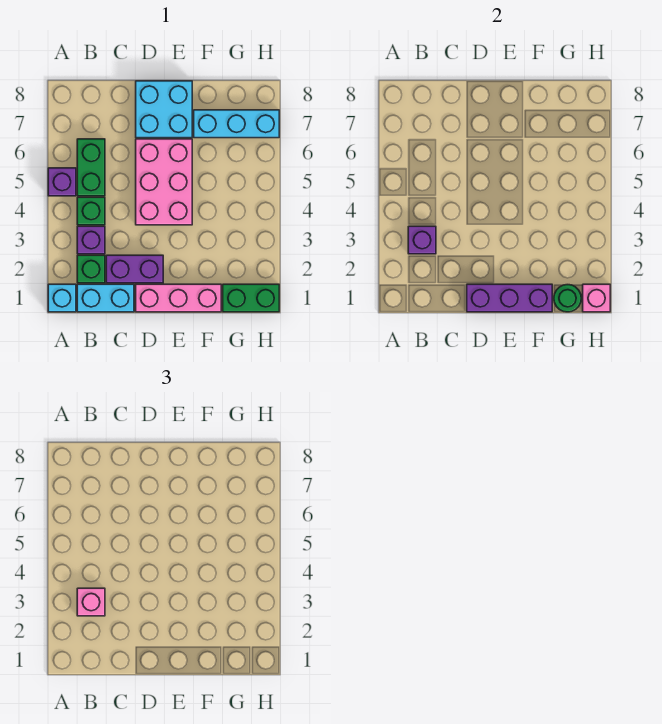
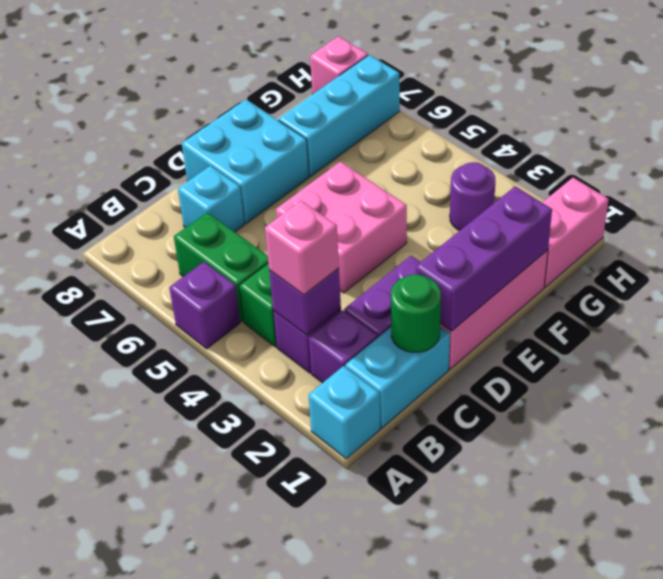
green 1x1 brick [77,255,105,283] -> purple 1x1 brick [309,310,378,383]
none -> cyan 1x1 brick [178,166,245,232]
pink 2x3 brick [136,139,192,225] -> pink 2x2 brick [276,161,407,293]
green 1x2 brick [223,284,279,312] -> pink 1x2 brick [542,178,609,287]
green 1x1 round brick [554,285,581,312] -> green 1x1 round brick moved to [391,274,441,352]
none -> purple 1x1 round brick [450,162,495,231]
pink 1x1 brick [583,284,610,312] -> pink 1x1 brick moved to [310,36,368,94]

